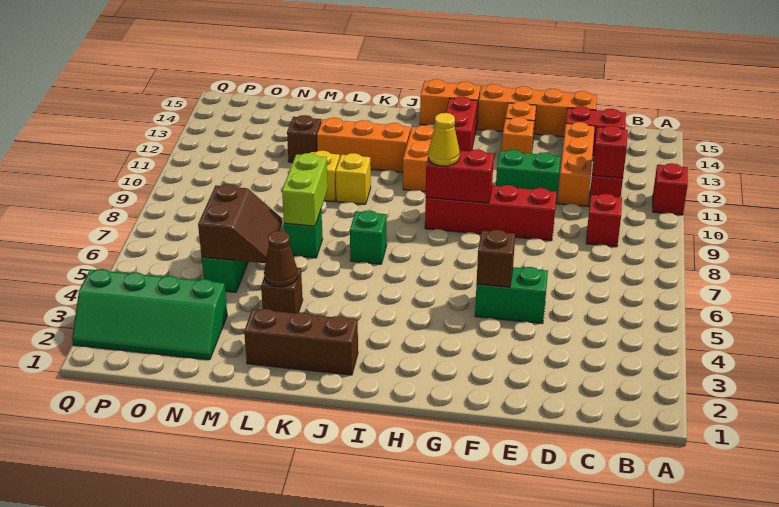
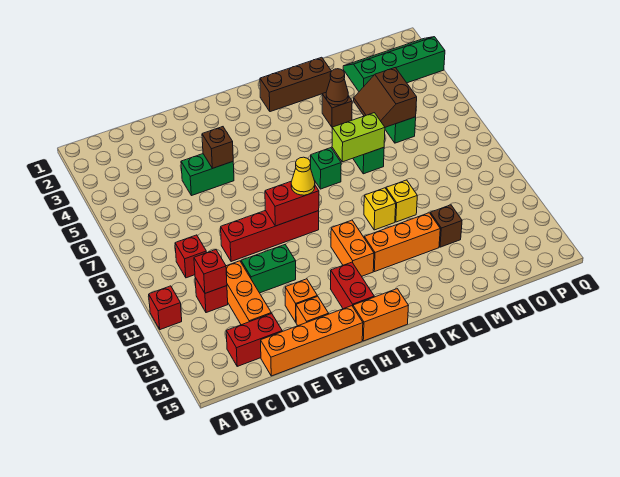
lime 1x2 brick [282,153,328,226] -> lime 1x2 brick turned to [332,113,385,162]

